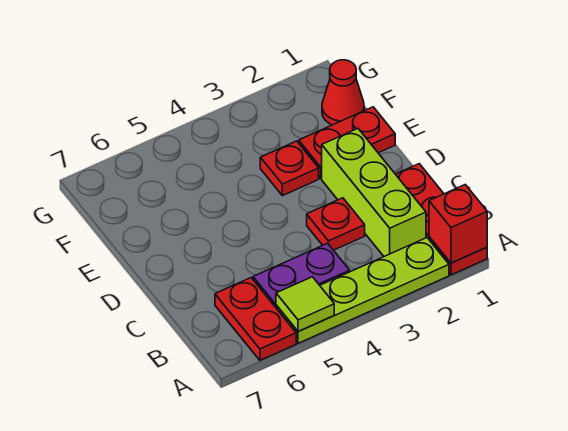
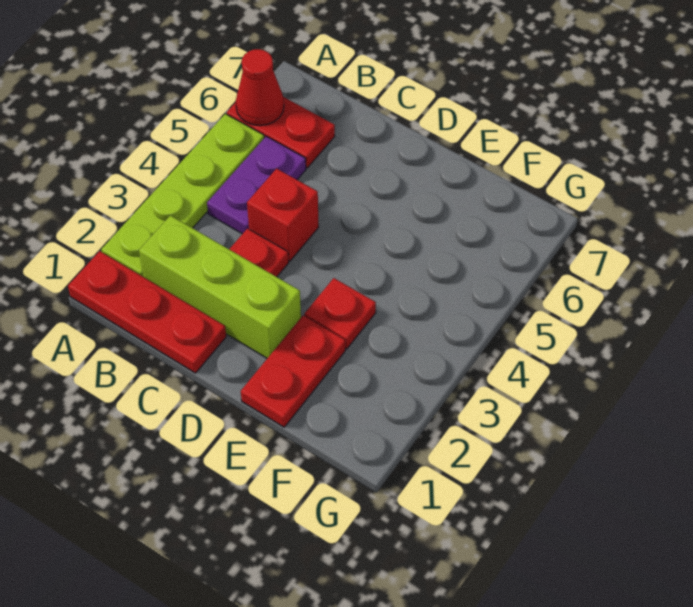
red 1x1 brick [429,185,487,263] -> red 1x1 brick moved to [247,169,319,261]
lime 1x1 tile [276,277,334,332] -> none
red 1x1 cone [322,60,364,125] -> red 1x1 cone moved to [236,49,284,126]

